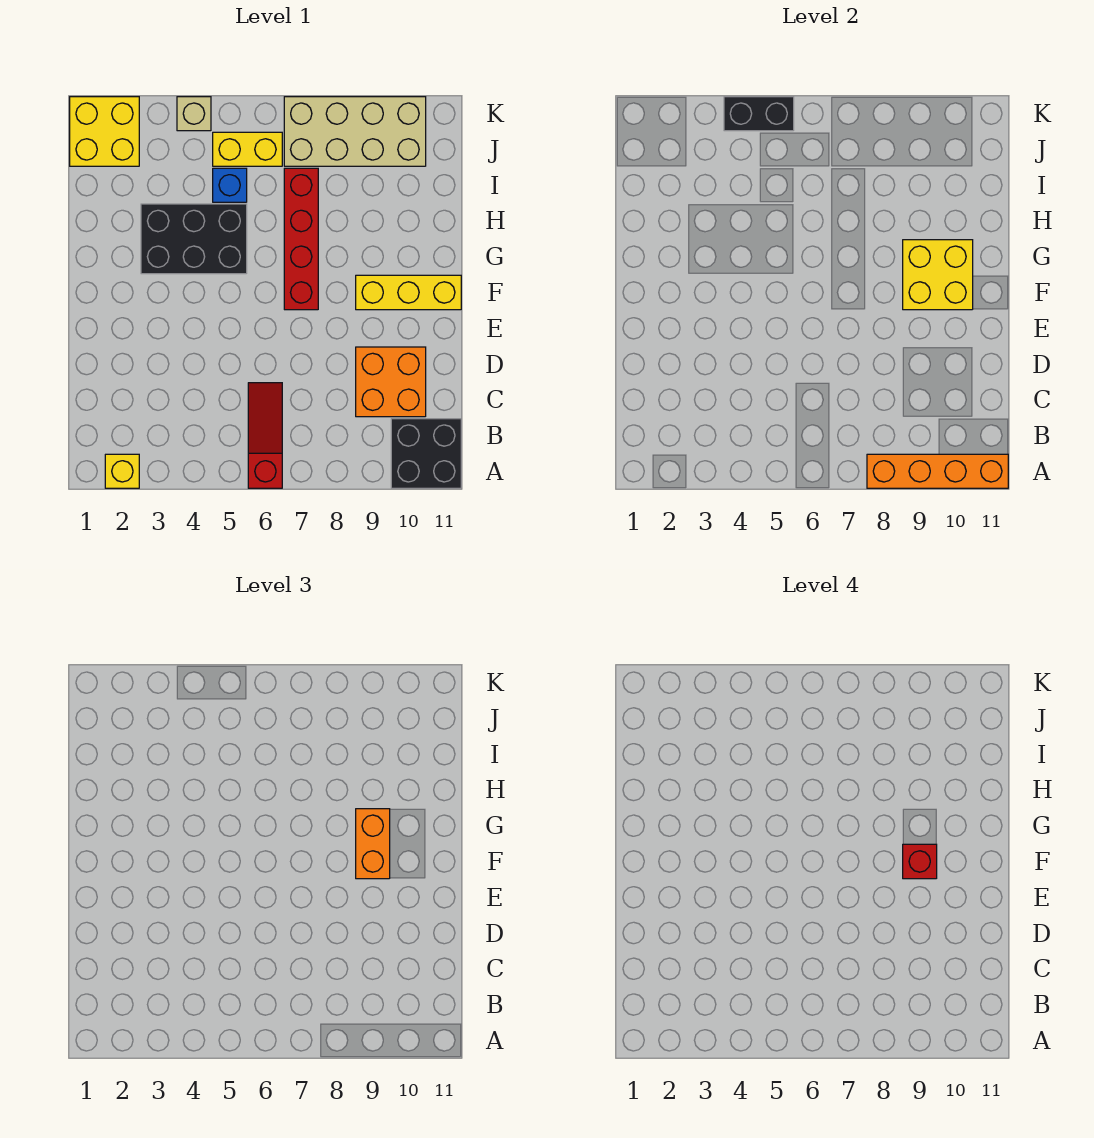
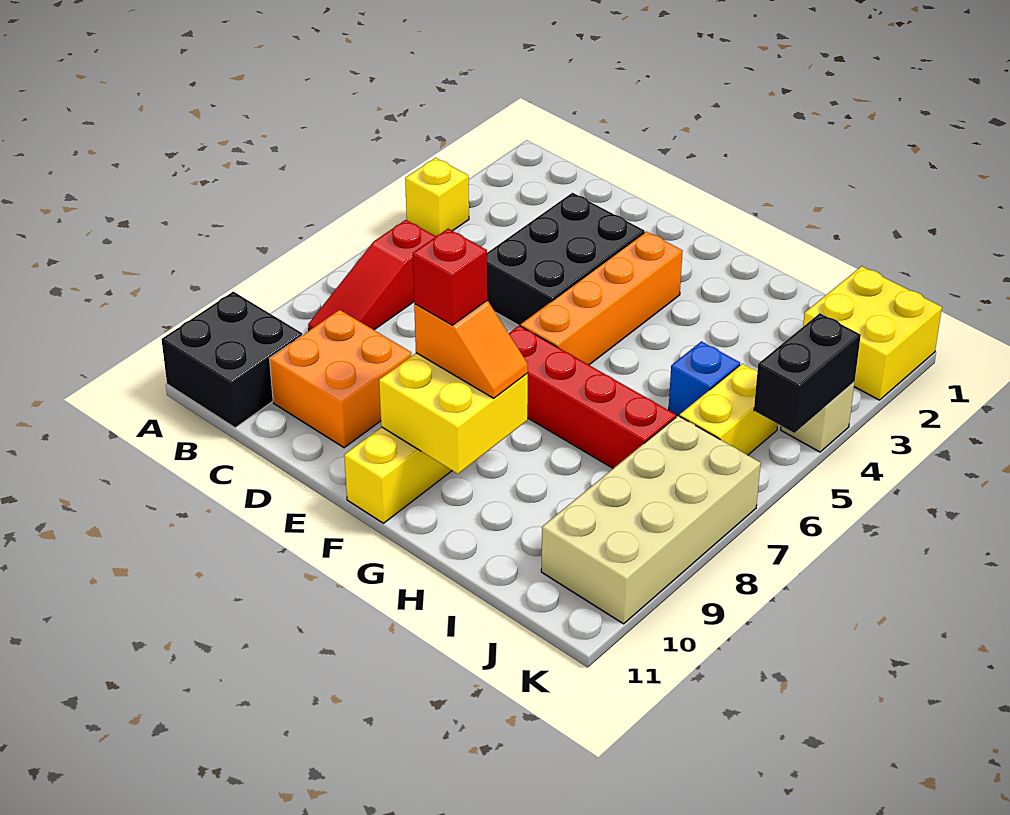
yellow 1x1 brick [105,454,139,488] -> yellow 1x1 brick moved to [405,158,469,236]
red 1x3 slope [248,383,282,488] -> red 1x3 slope turned to [308,220,436,330]
orange 1x4 brick [867,454,1008,488] -> orange 1x4 brick moved to [521,231,683,365]
orange 1x2 brick [356,809,390,879] -> orange 1x2 slope [414,301,528,398]
black 2x3 brick [141,204,247,274] -> black 2x3 brick moved to [487,193,645,326]

